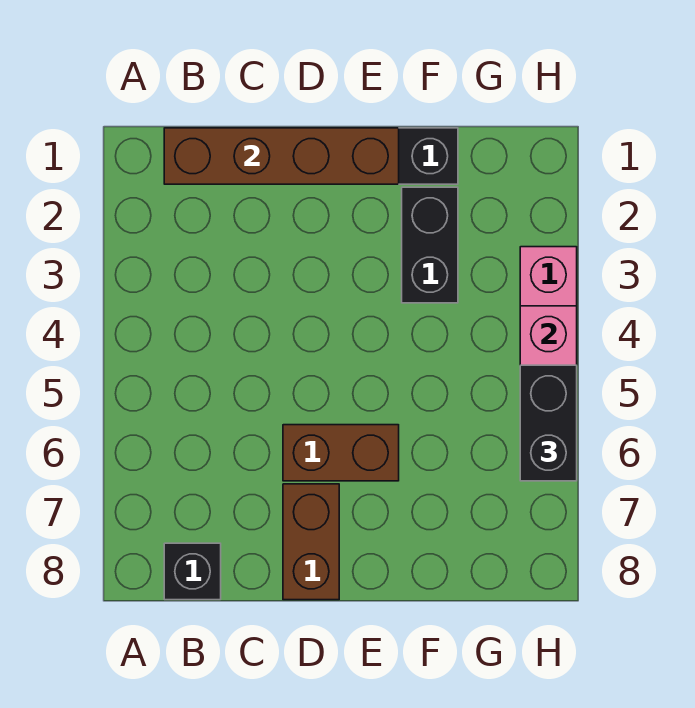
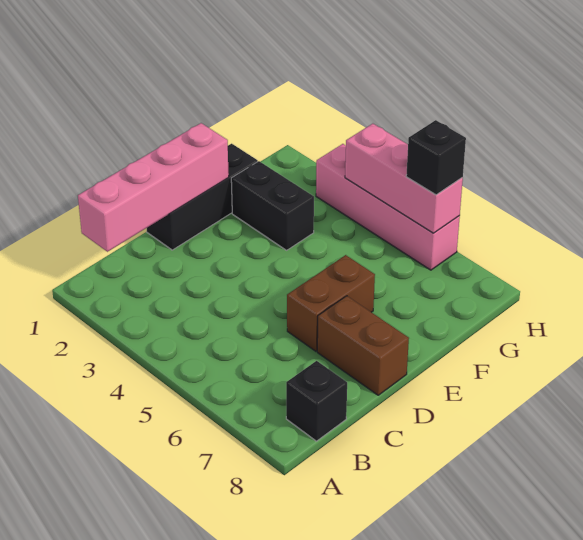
brown 1x4 brick [164,128,399,184] -> pink 1x4 brick [78,123,229,252]
black 1x2 brick [520,365,577,481] -> black 1x1 brick [406,120,466,195]

